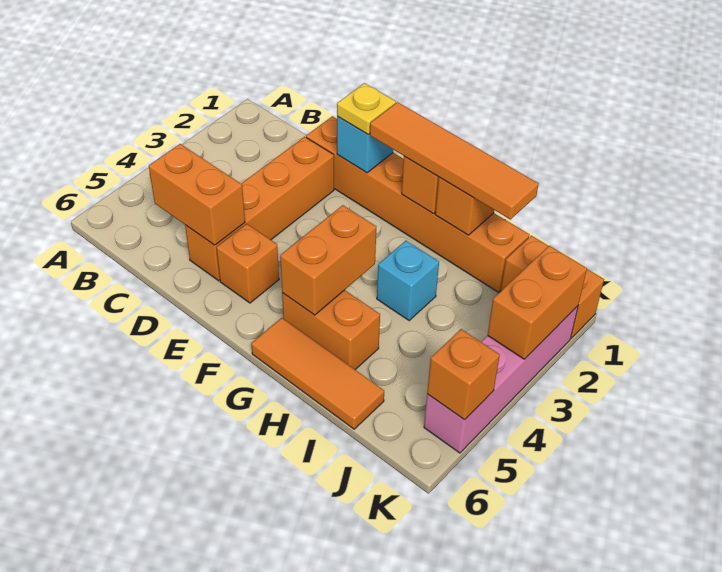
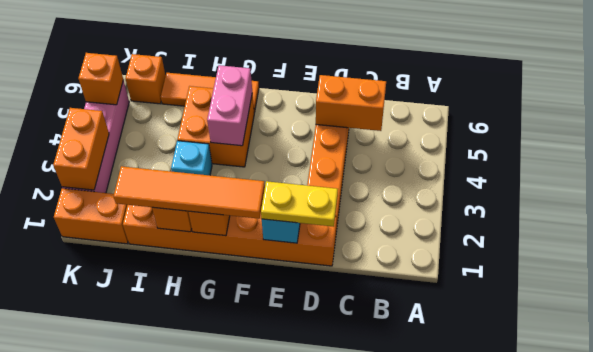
yellow 1x1 plate [337,83,396,134] -> yellow 1x2 plate [261,181,338,227]
orange 1x1 brick [216,224,279,303] -> orange 1x1 brick moved to [125,54,166,104]
orange 1x2 brick [280,205,376,315] -> pink 1x2 brick [207,65,252,146]
orange 1x2 brick [282,290,380,370] -> orange 2x2 brick [177,86,254,167]

